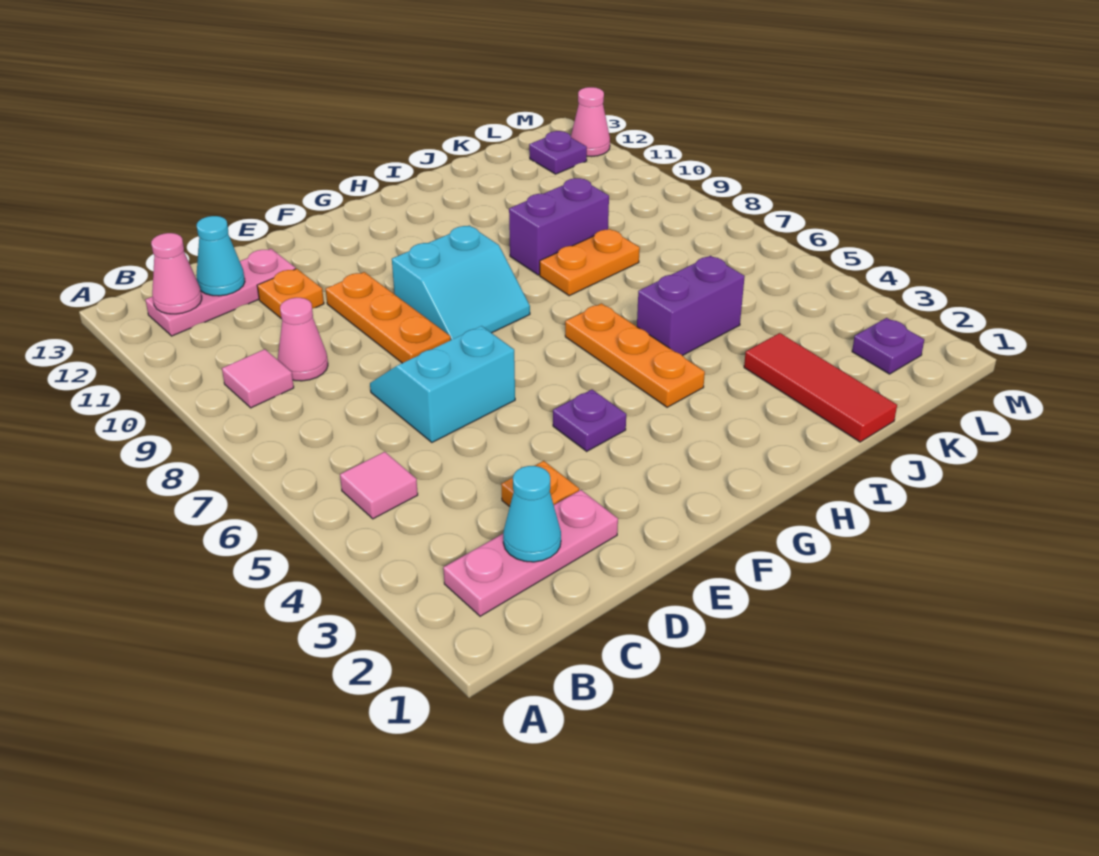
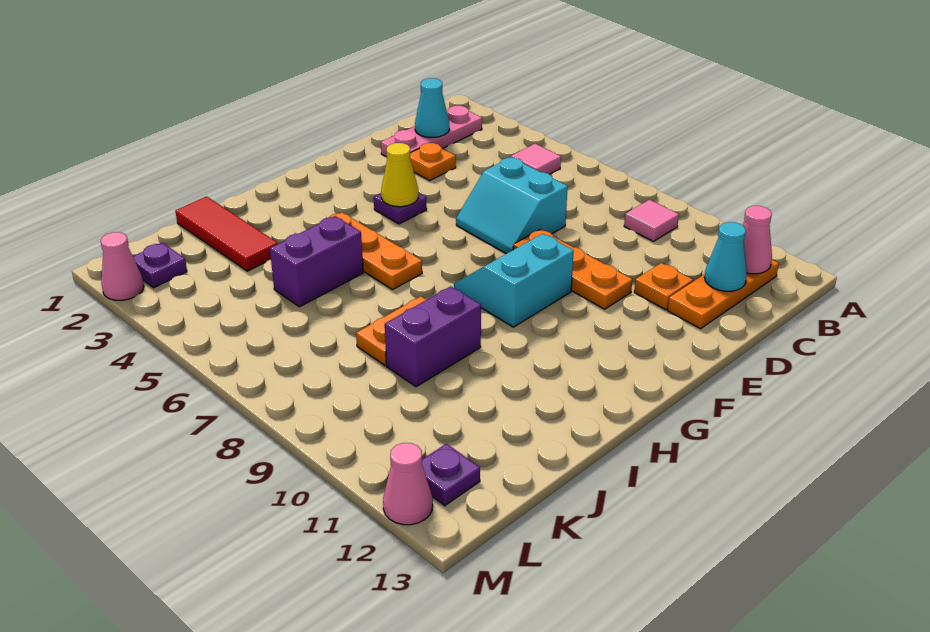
pink 1x3 plate [145,249,296,336] -> orange 1x3 plate [668,260,779,329]
pink 1x1 cone [278,298,328,381] -> pink 1x1 cone moved to [101,232,144,300]
cyan 2x2 slope [370,326,515,442] -> cyan 2x2 slope turned to [456,157,568,254]
none -> yellow 1x1 cone [381,143,418,207]

